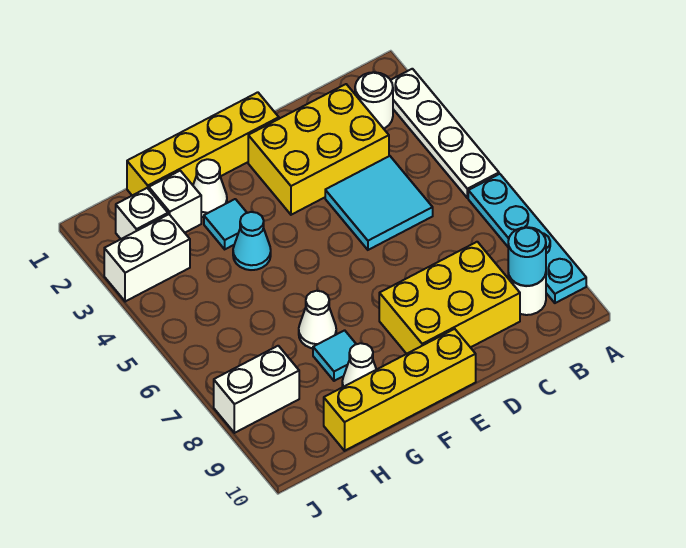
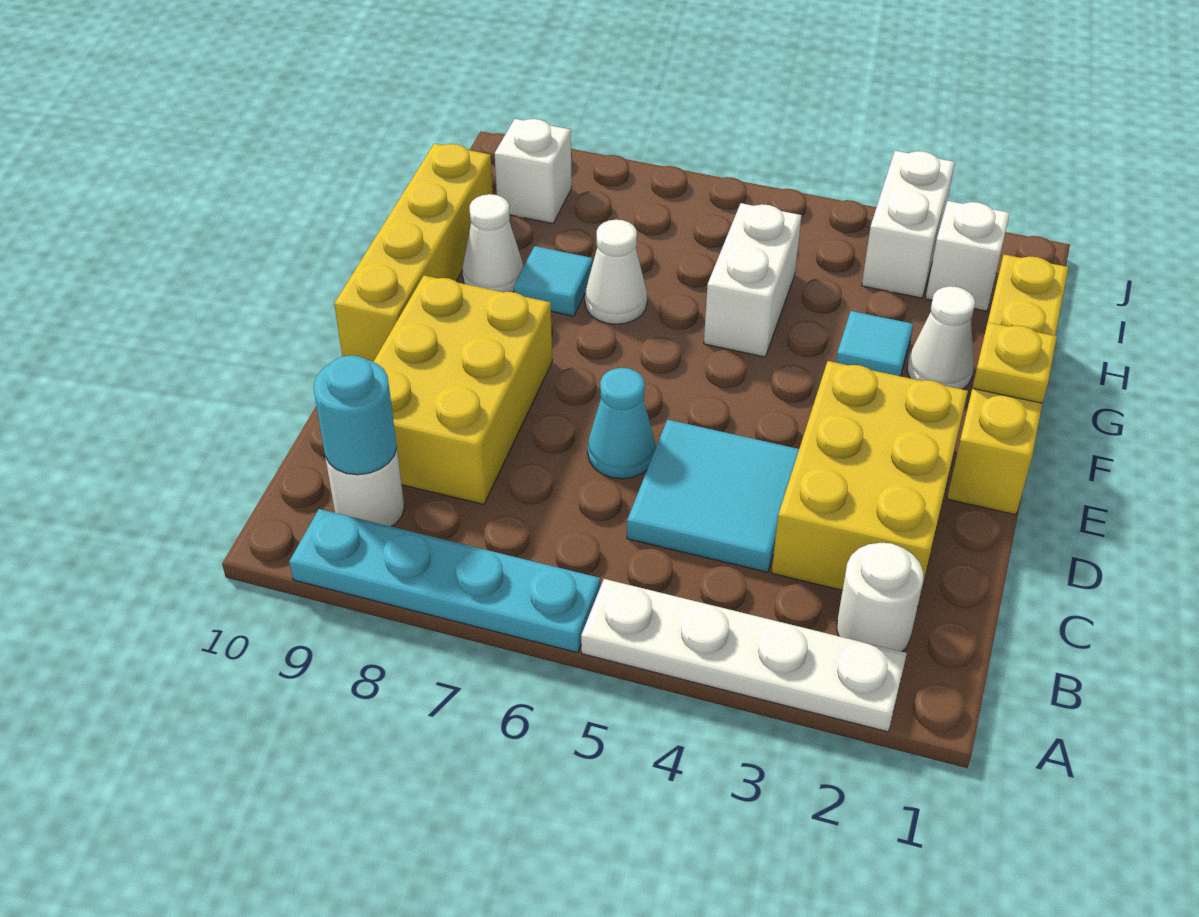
none -> yellow 1x1 plate [972,322,1057,403]
cyan 1x1 cone [233,212,271,270] -> cyan 1x1 cone moved to [588,368,656,479]
white 1x1 brick [149,171,201,233] -> white 1x1 brick moved to [495,119,572,224]
white 1x2 brick [214,346,299,433] -> white 1x2 brick moved to [704,203,801,357]

